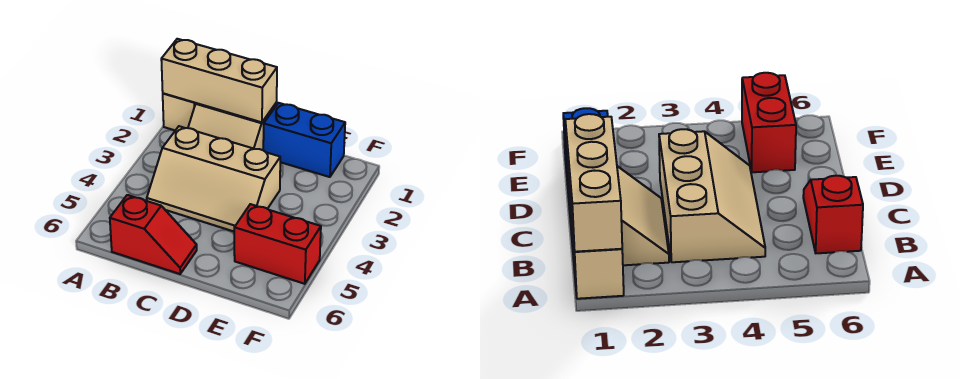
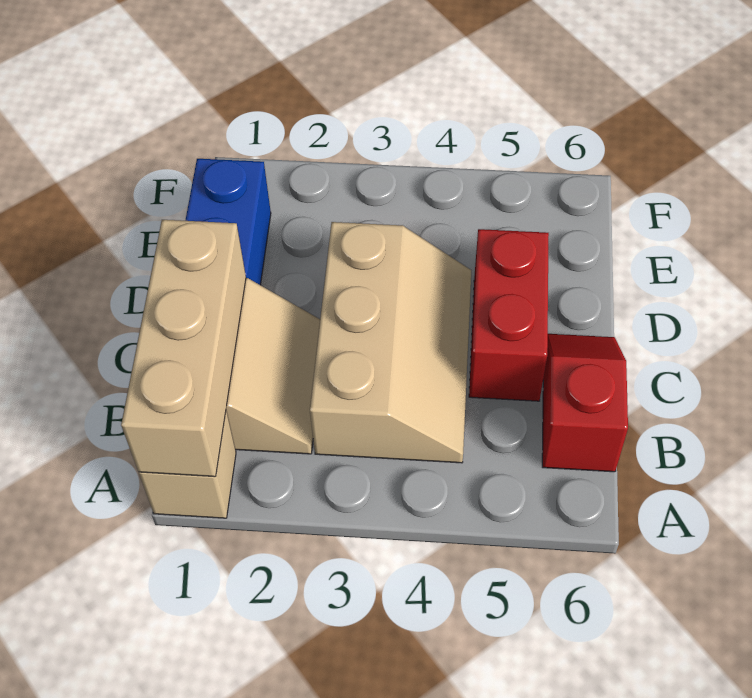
red 1x2 brick [234,204,321,284] -> red 1x2 brick moved to [469,229,549,401]

